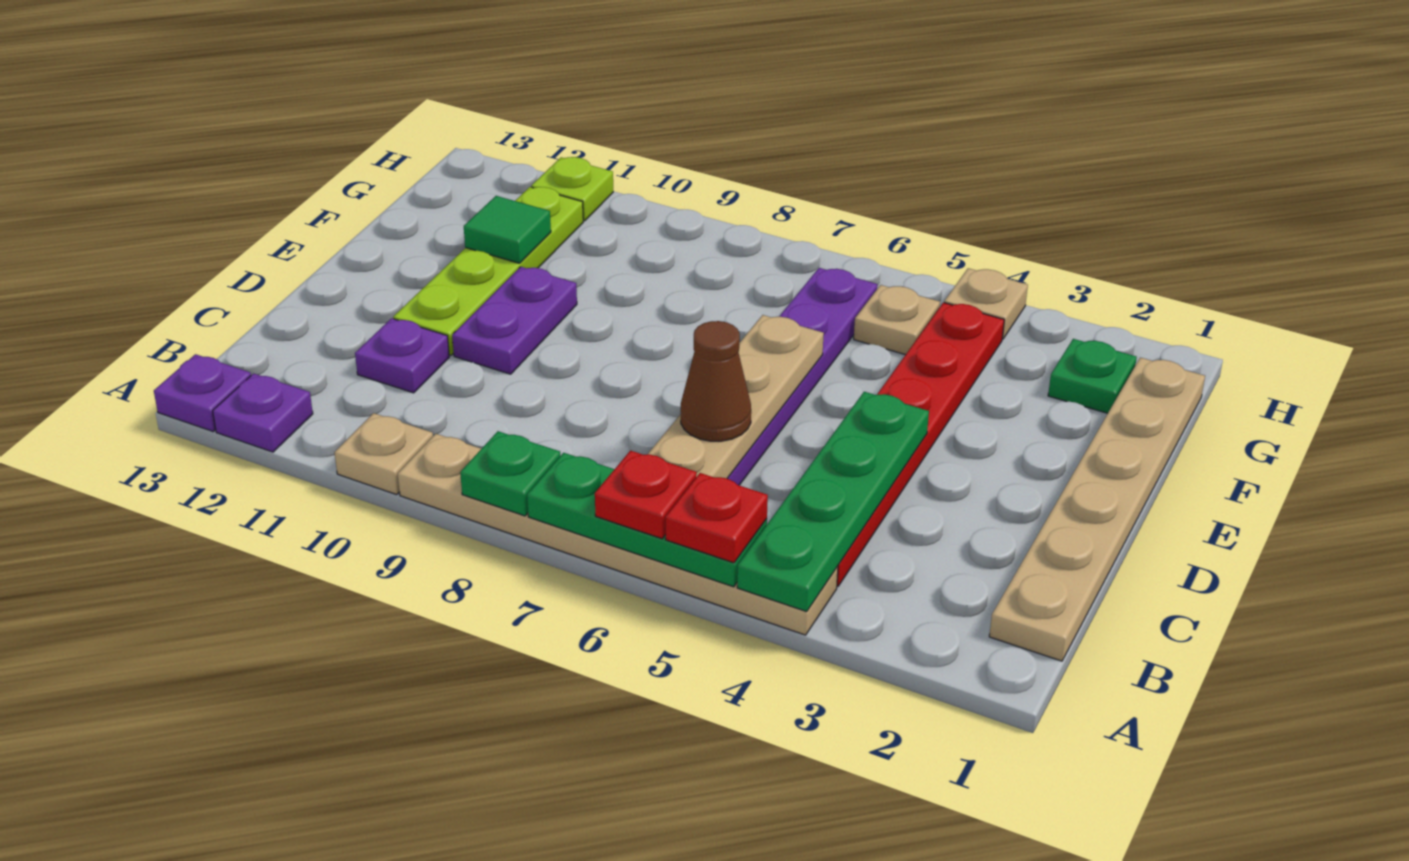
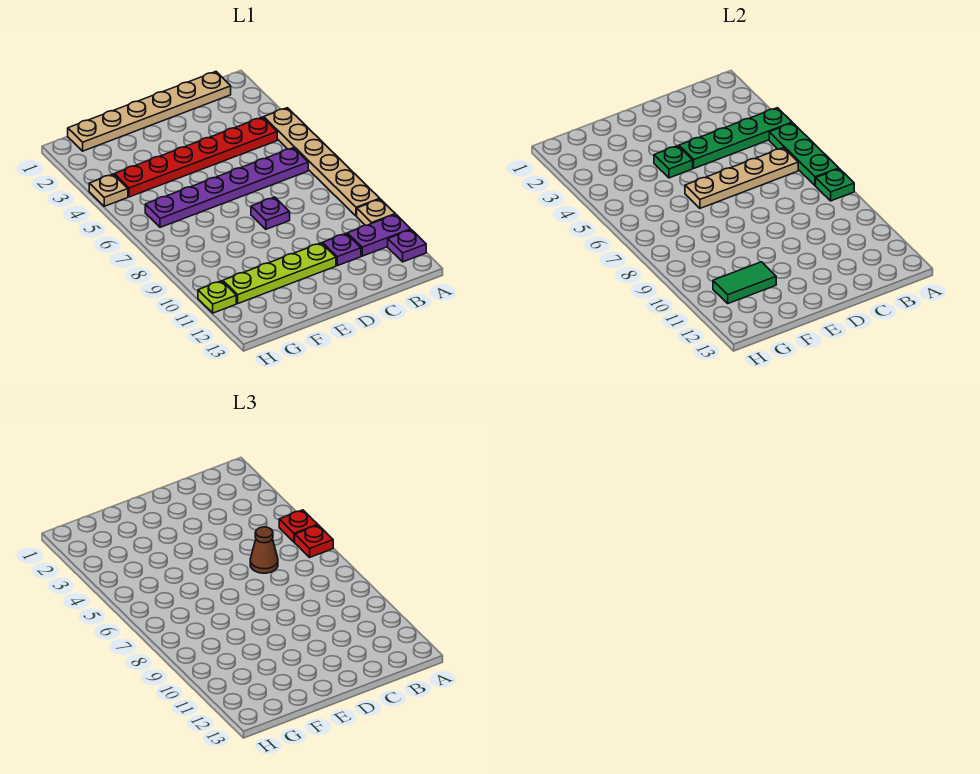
purple 1x1 plate [154,354,251,431] -> purple 1x1 plate moved to [251,197,290,229]
purple 1x2 plate [452,267,577,374] -> purple 1x2 plate moved to [347,214,411,256]
green 1x1 tile [464,196,551,263] -> green 1x2 tile [713,262,776,303]
green 1x1 plate [1048,339,1137,413] -> green 1x1 plate moved to [654,146,693,178]
tan 1x1 plate [854,285,940,355] -> none

